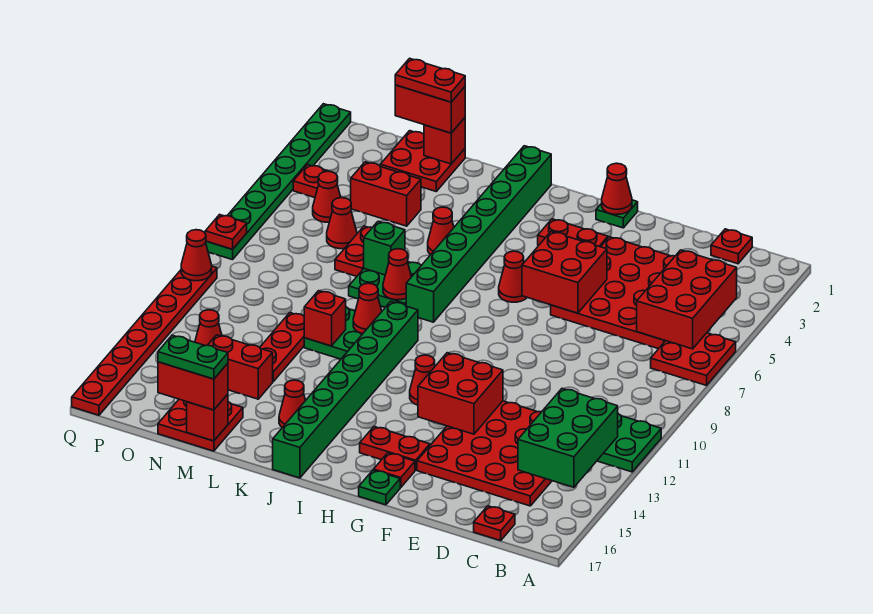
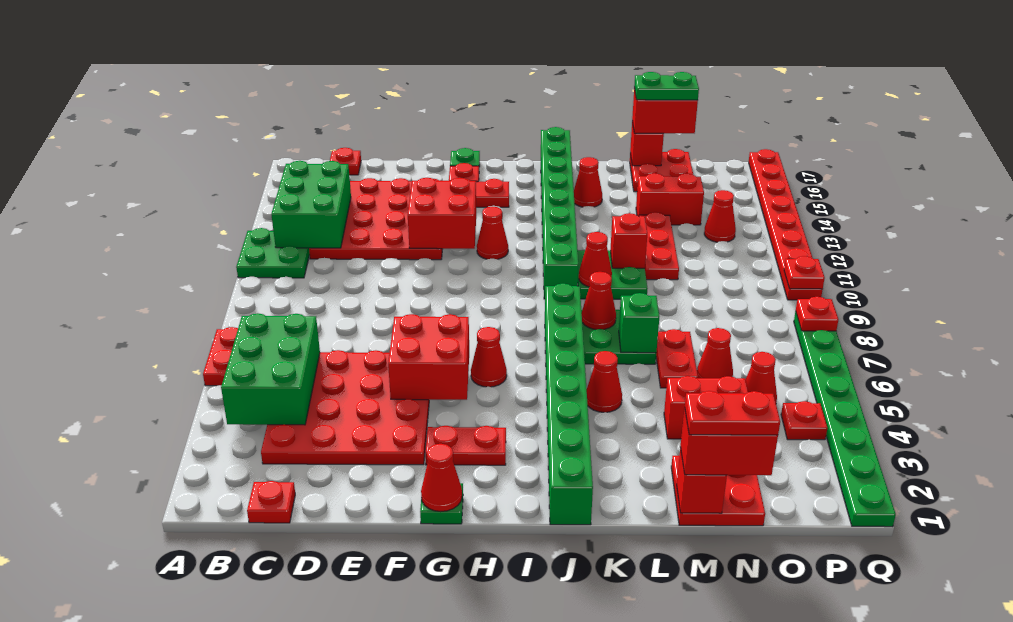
red 2x3 brick [637,250,737,349] -> green 2x3 brick [221,313,320,425]
red 1x1 cone [181,230,212,281] -> red 1x1 plate [784,256,825,289]

